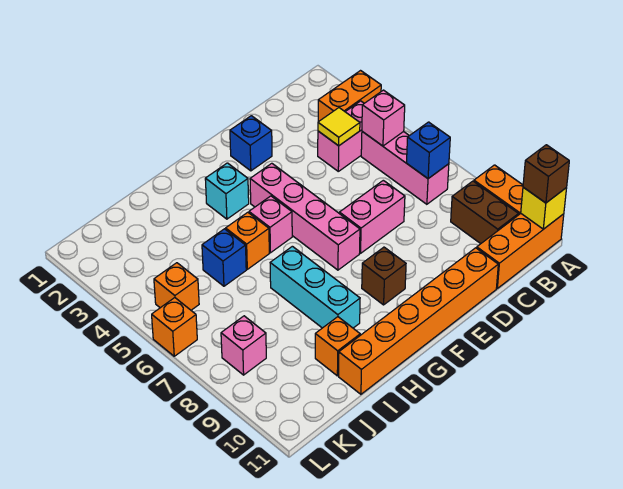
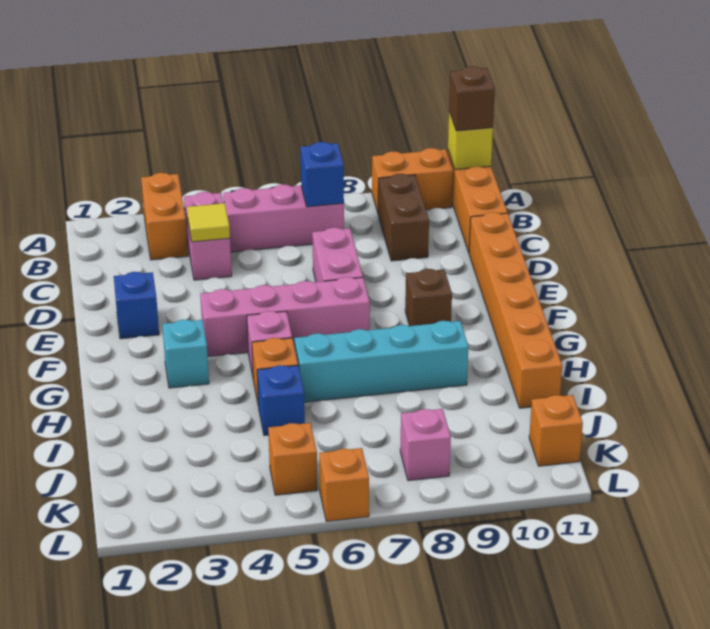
pink 1x1 brick [362,90,405,146] -> none
brown 1x2 brick [451,181,518,244] -> brown 1x2 brick turned to [378,174,429,261]
cyan 1x3 brick [270,246,360,328] -> cyan 1x4 brick [294,321,468,402]
orange 1x1 brick [315,317,360,376] -> orange 1x1 brick moved to [529,395,583,466]

